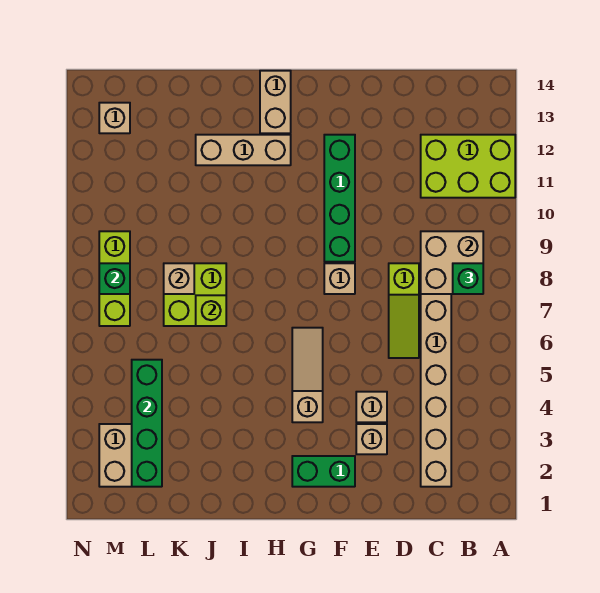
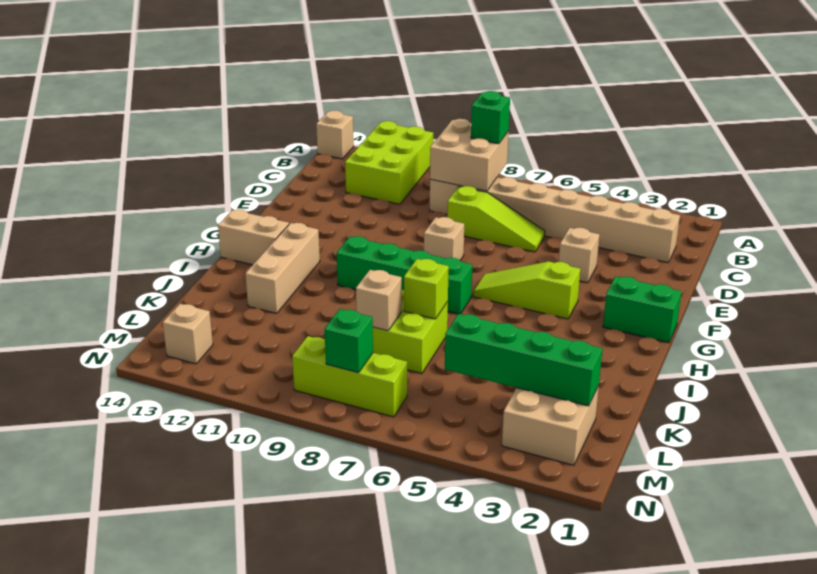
tan 1x1 brick [356,424,387,454] -> tan 1x1 brick moved to [316,111,354,159]
green 1x2 brick [292,456,355,487] -> green 1x2 brick turned to [603,276,681,343]
green 1x4 brick [324,135,355,262] -> green 1x4 brick moved to [337,236,472,314]
tan 1x3 slope [292,328,323,422] -> lime 1x3 slope [473,262,580,319]

